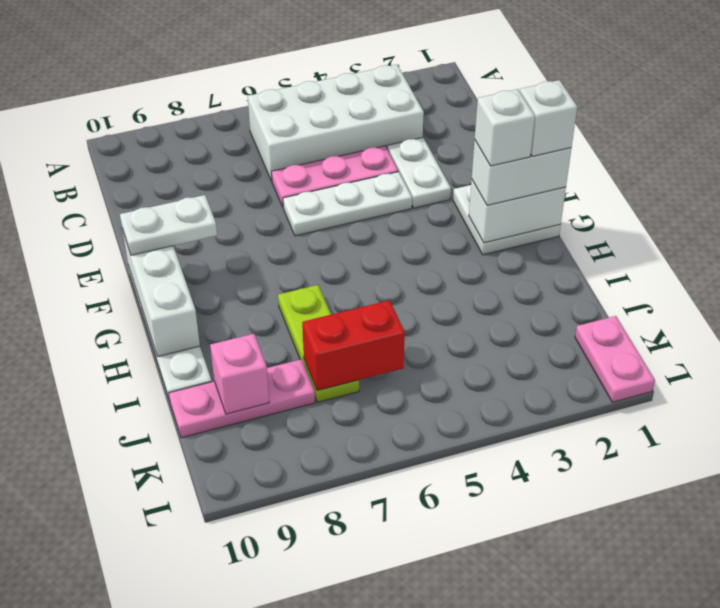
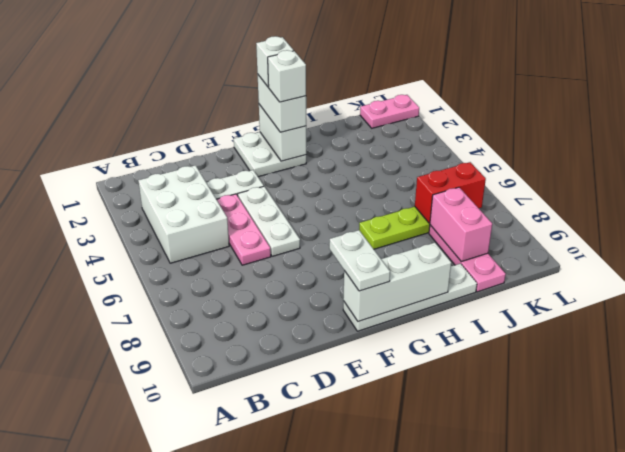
white 2x4 brick [248,65,424,181] -> white 2x3 brick [138,165,229,263]
red 1x2 brick [302,300,405,391] -> red 1x2 brick turned to [415,162,486,223]
pink 1x1 brick [210,334,269,414] -> pink 1x2 brick [430,187,492,262]

